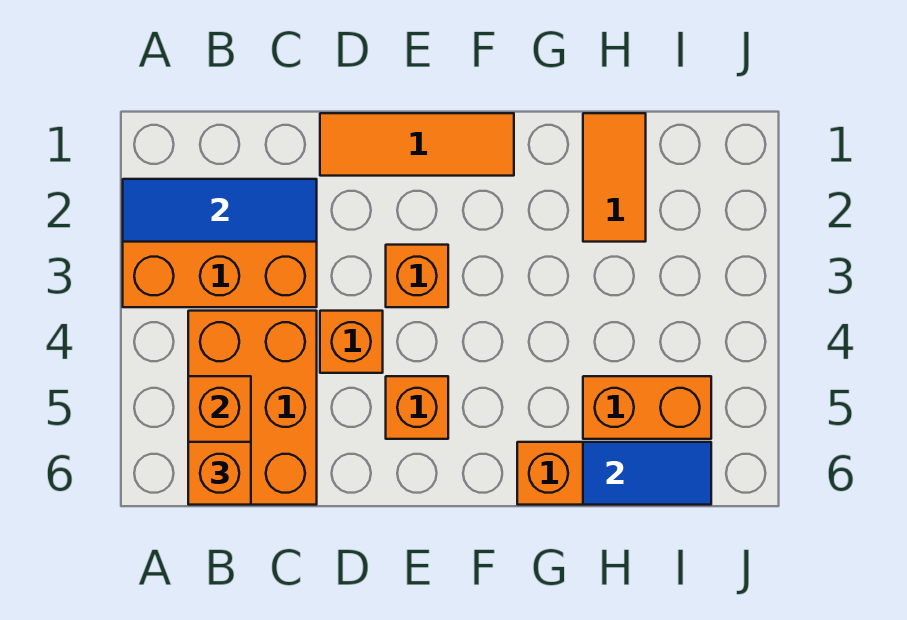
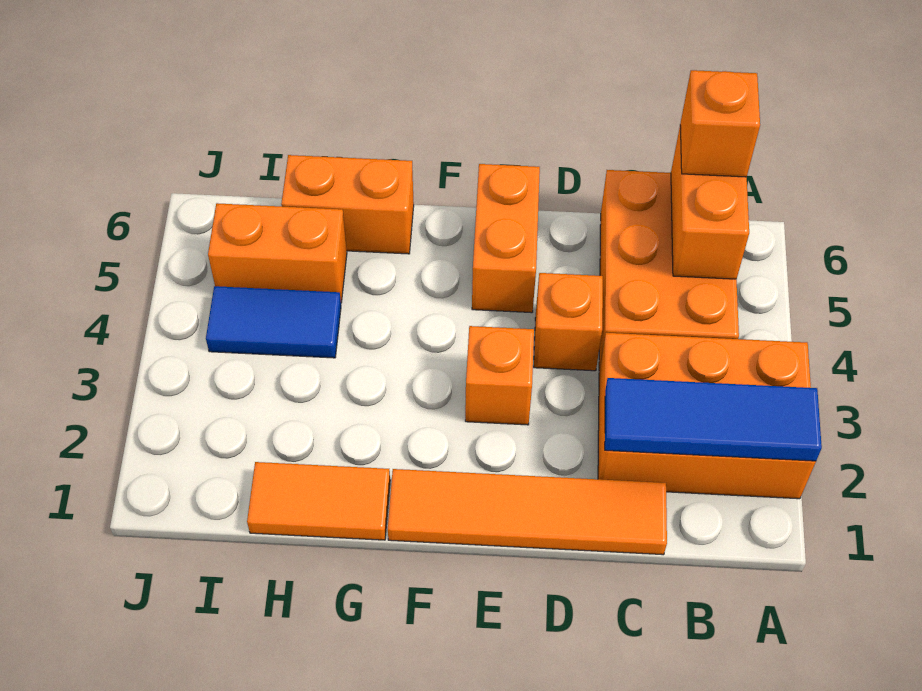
orange 1x3 tile [320,113,514,176] -> orange 1x4 tile [388,469,667,555]
orange 1x1 brick [386,376,448,439] -> orange 1x2 brick [472,164,540,313]
orange 1x2 tile [583,113,646,242] -> orange 1x2 tile turned to [247,462,390,540]
blue 1x2 tile [583,442,711,505] -> blue 1x2 tile moved to [206,286,341,358]

